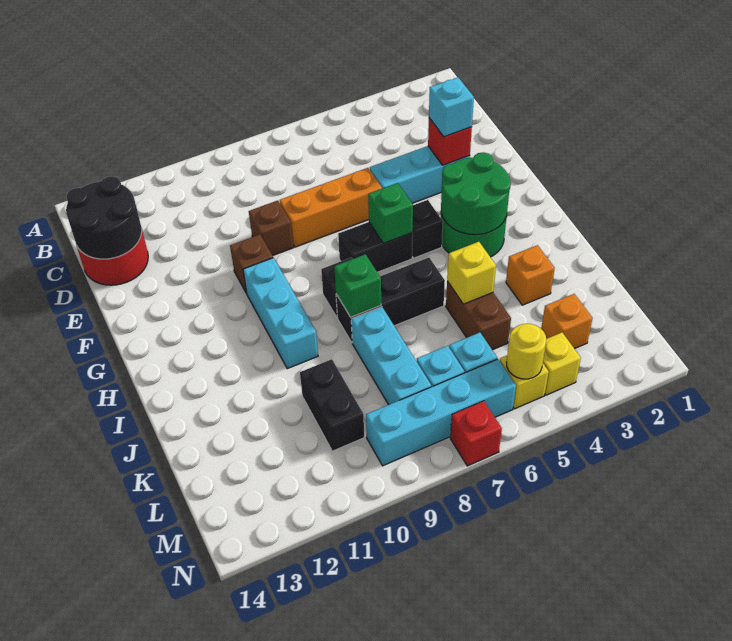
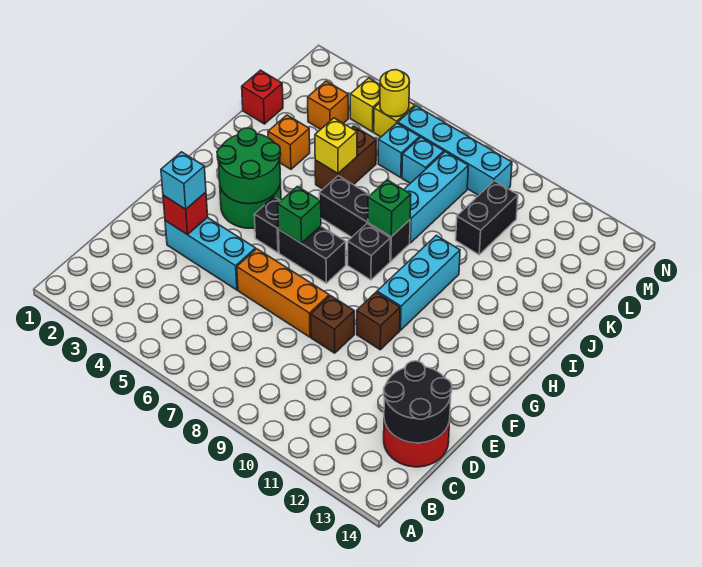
red 1x1 brick [450,401,502,466] -> red 1x1 brick moved to [242,70,283,124]

